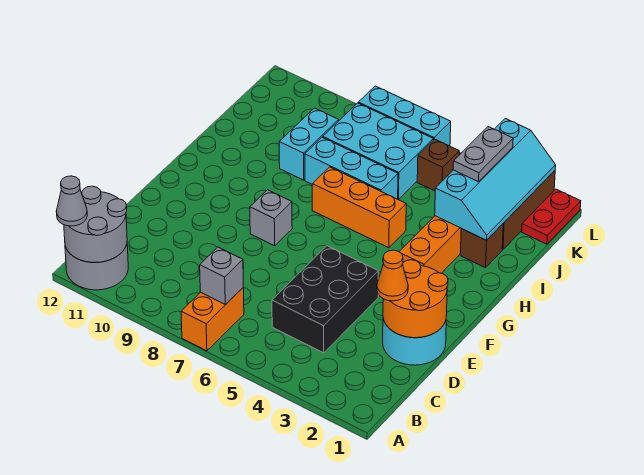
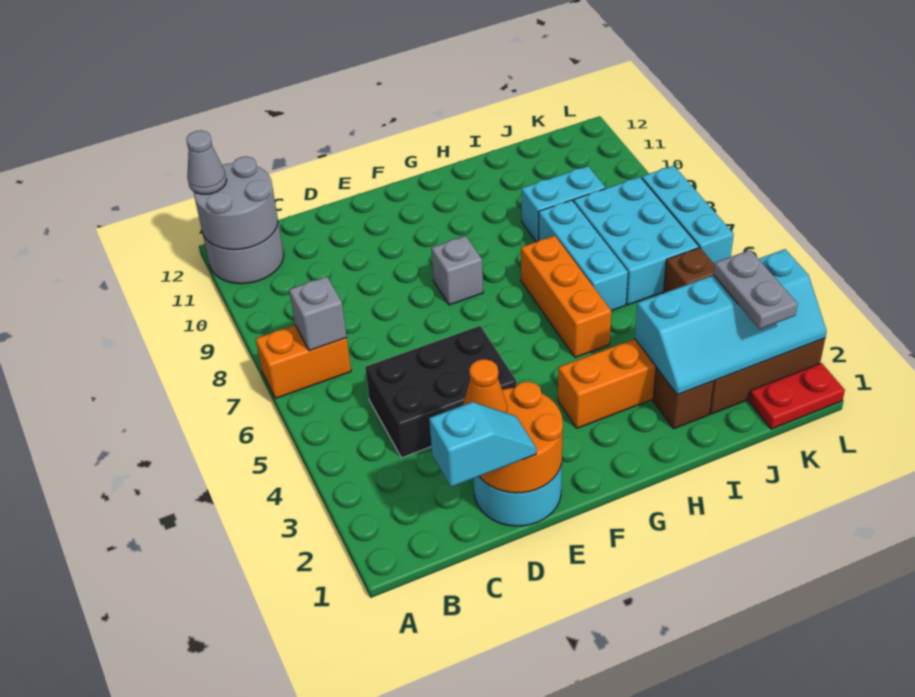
none -> cyan 1x2 slope [429,402,536,487]
grey 1x2 plate [453,127,513,182] -> grey 1x2 plate turned to [713,250,798,329]

